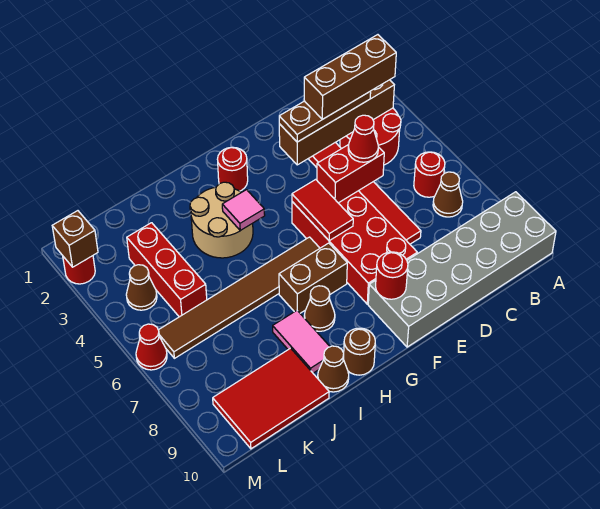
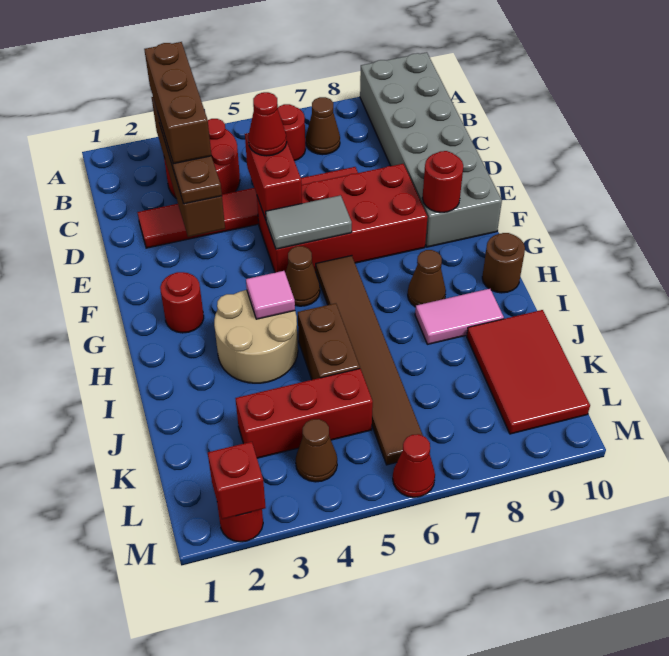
red 1x2 tile [292,179,353,241] -> grey 1x2 tile [266,195,352,249]
brown 1x2 brick [279,243,347,313] -> brown 1x2 brick moved to [298,303,360,380]
brown 1x1 cone [318,346,349,392] -> brown 1x1 cone moved to [286,246,320,306]
brown 1x1 brick [52,211,98,267] -> red 1x1 brick [208,442,266,519]

